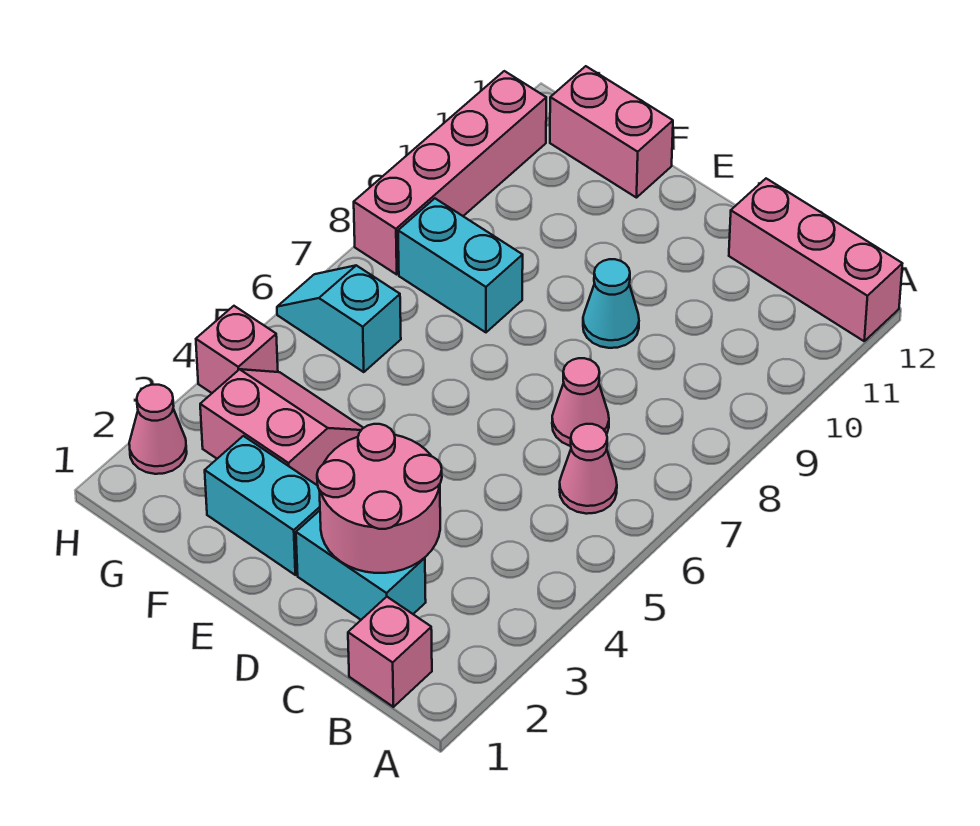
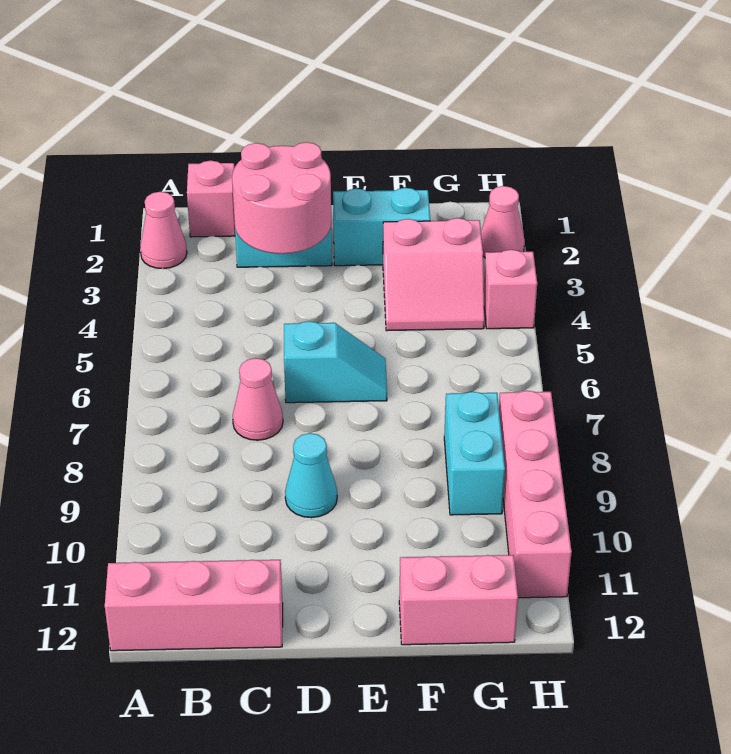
pink 1x1 cone [559,424,617,514] -> pink 1x1 cone moved to [140,192,187,269]
cyan 1x2 brick [398,198,523,332] -> cyan 1x2 brick turned to [444,392,505,515]
cyan 1x2 slope [277,265,401,372] -> cyan 1x2 slope moved to [284,321,387,403]

